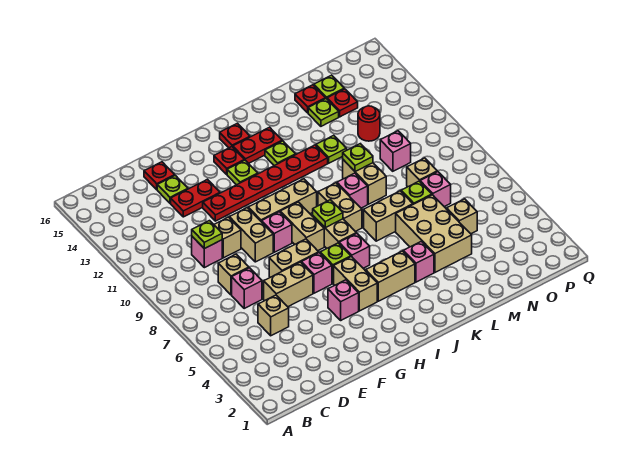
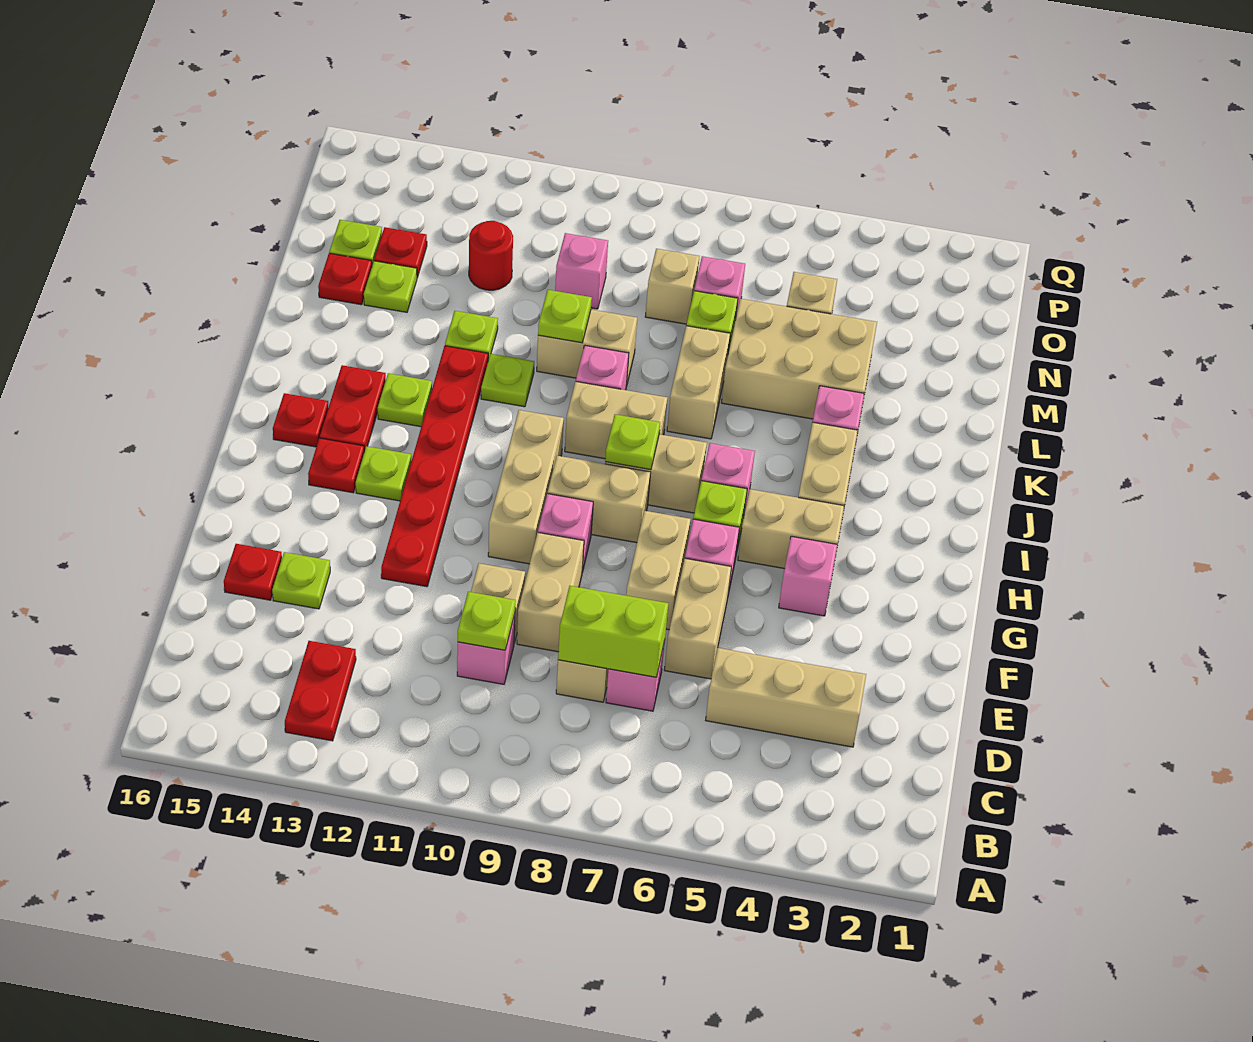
tan 1x1 brick [258,295,289,336] -> tan 1x3 brick [706,648,866,747]
none -> lime 1x2 brick [558,586,668,677]
red 1x2 plate [171,179,220,217] -> red 1x2 plate moved to [285,641,356,741]
tan 1x2 brick [229,208,273,262] -> tan 1x2 brick turned to [517,533,584,652]
none -> lime 1x1 plate [481,354,534,407]

